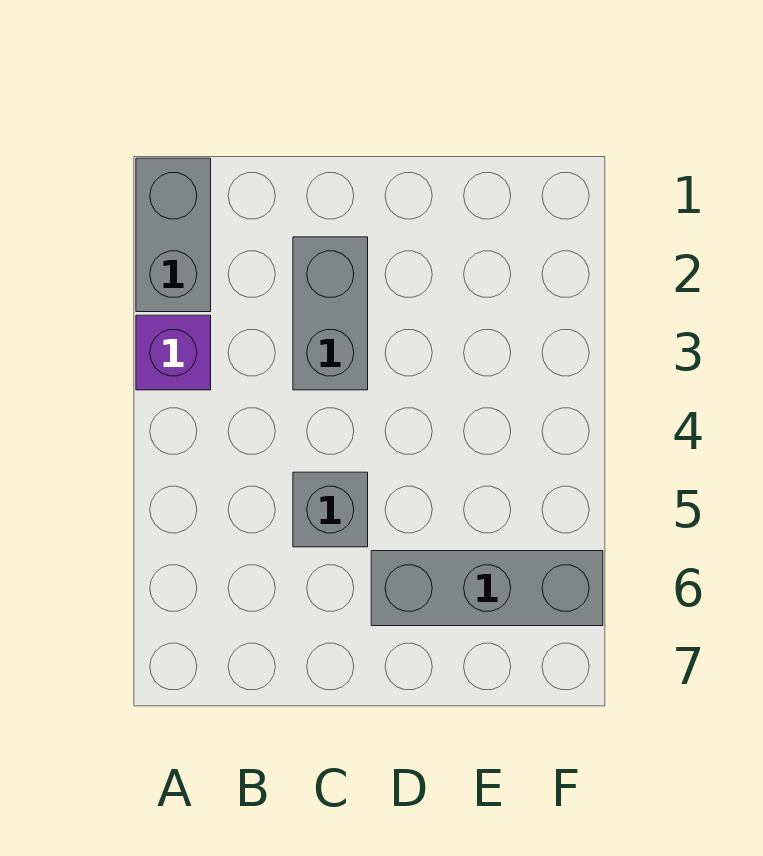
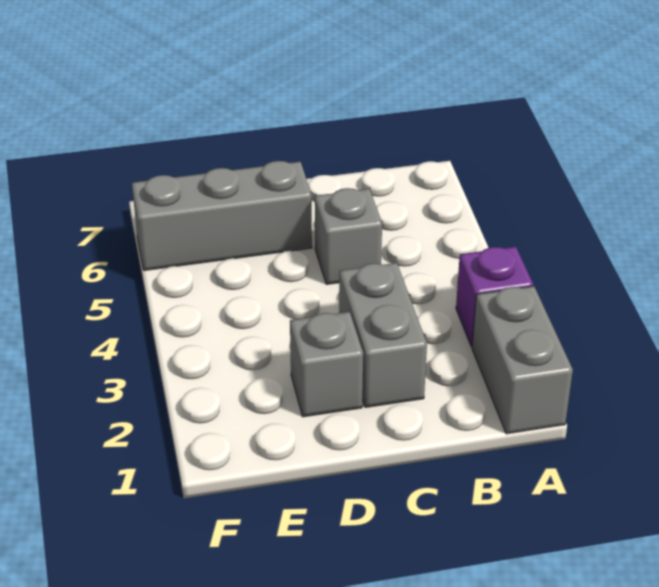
none -> grey 1x1 brick [290,312,363,417]

